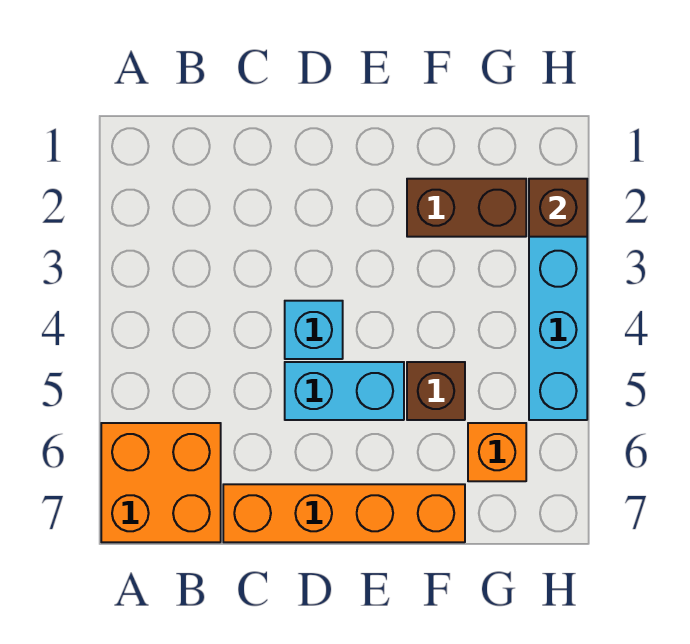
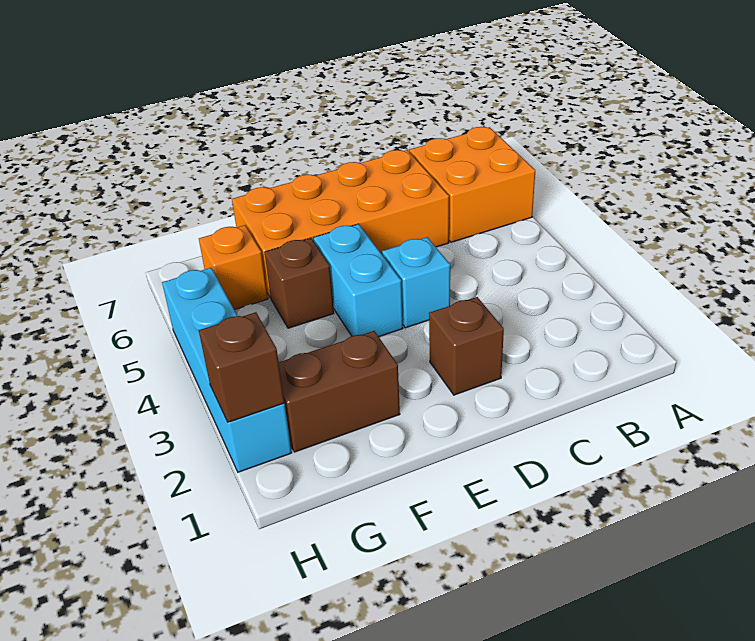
orange 1x4 brick [223,484,465,542] -> orange 2x4 brick [232,150,449,298]
none -> brown 1x1 brick [429,297,504,395]
cyan 1x2 brick [285,362,404,420] -> cyan 1x2 brick turned to [313,224,403,337]

